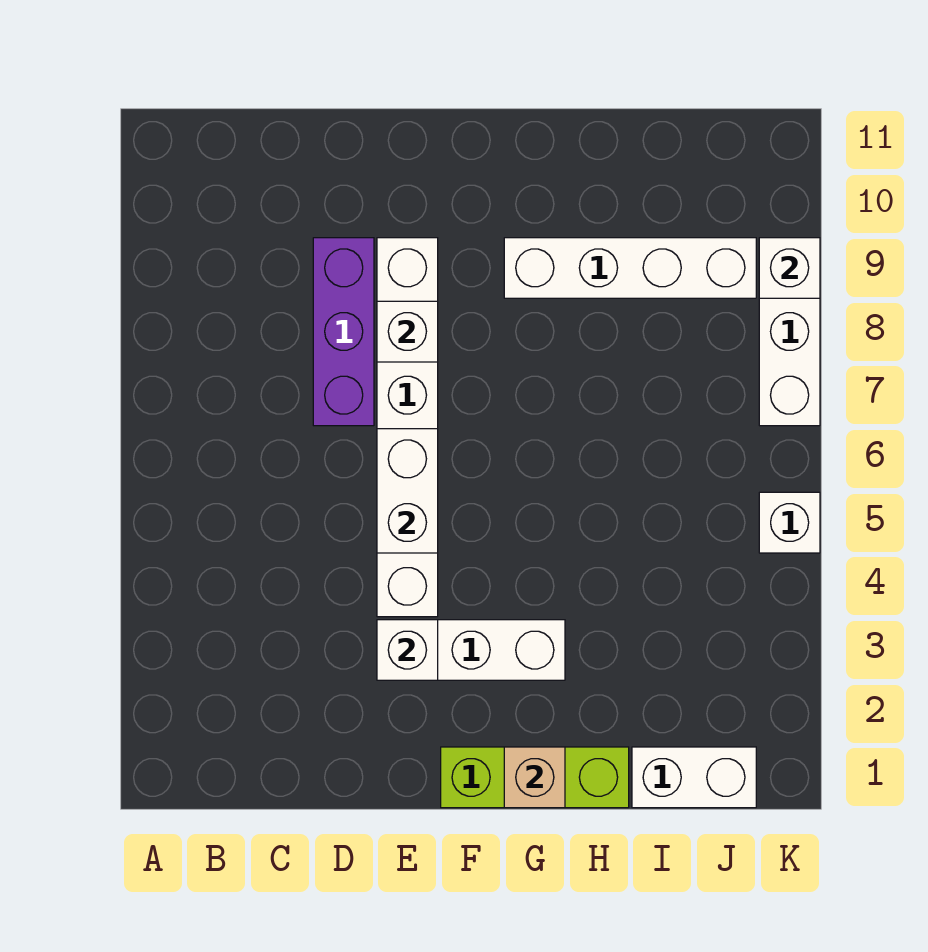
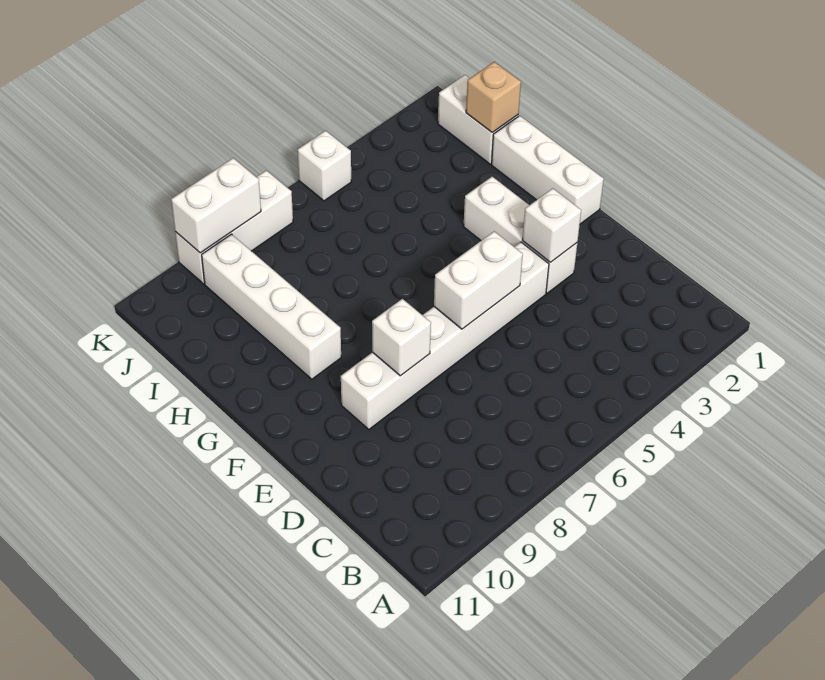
purple 1x3 brick [313,238,374,426] -> none
lime 1x3 brick [441,747,629,808] -> white 1x3 brick [492,116,604,224]
tan 1x1 brick [504,747,565,808] -> tan 1x1 brick moved to [466,62,521,132]
white 1x1 brick [759,238,820,298] -> white 1x2 brick [171,158,261,253]

